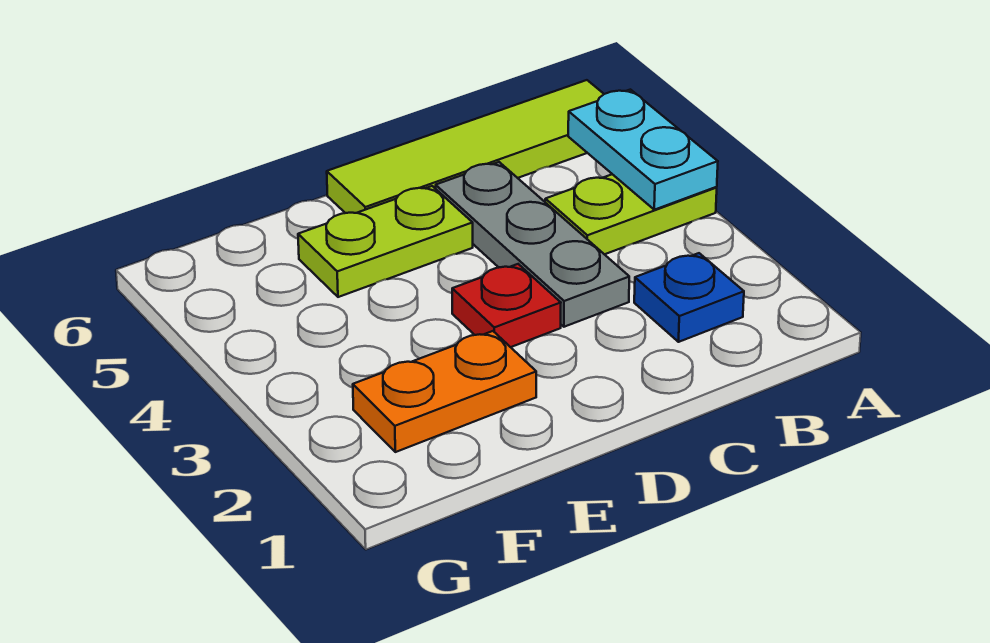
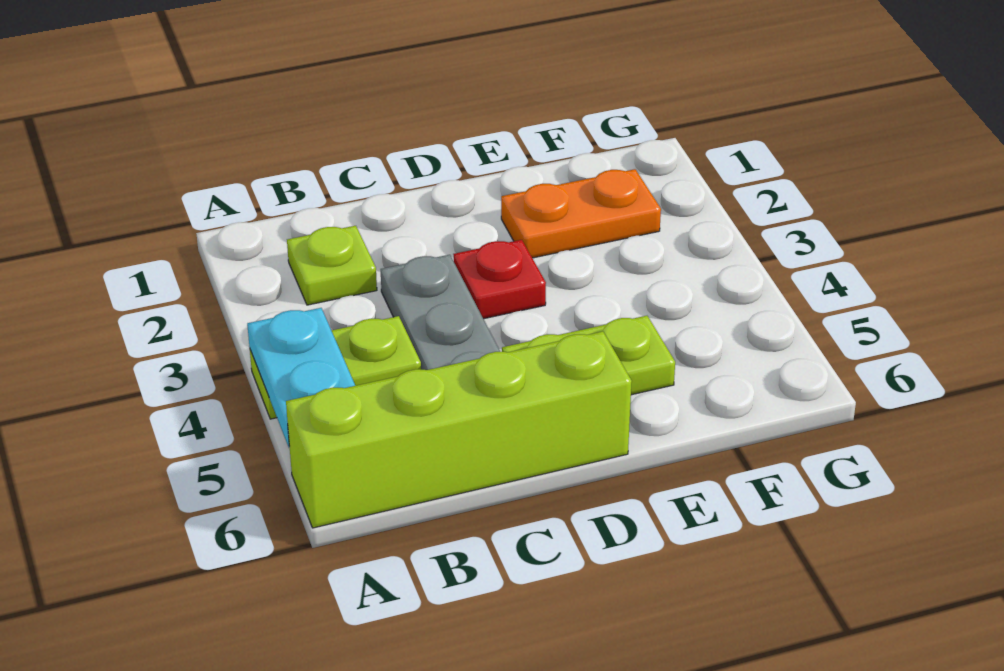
lime 1x4 tile [327,80,604,213] -> lime 1x4 brick [286,331,632,528]
blue 1x1 plate [634,253,744,342] -> lime 1x1 plate [287,226,377,305]

